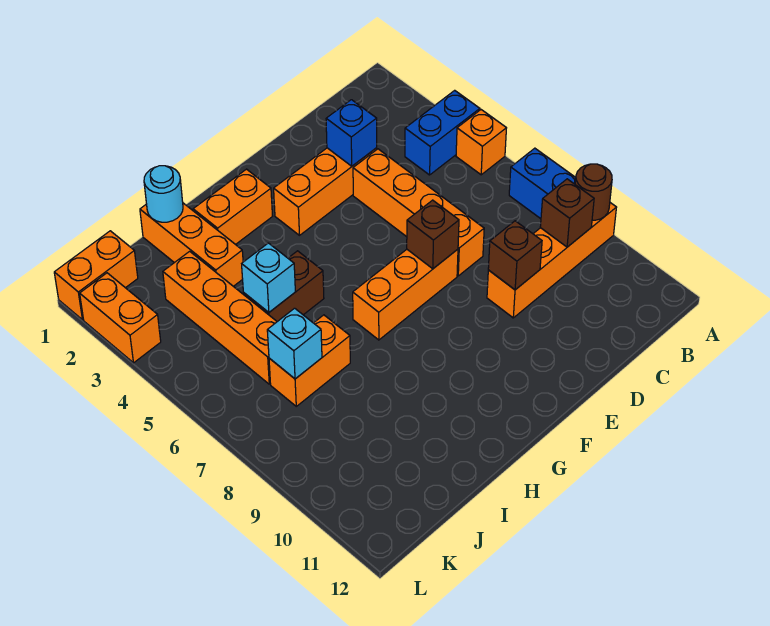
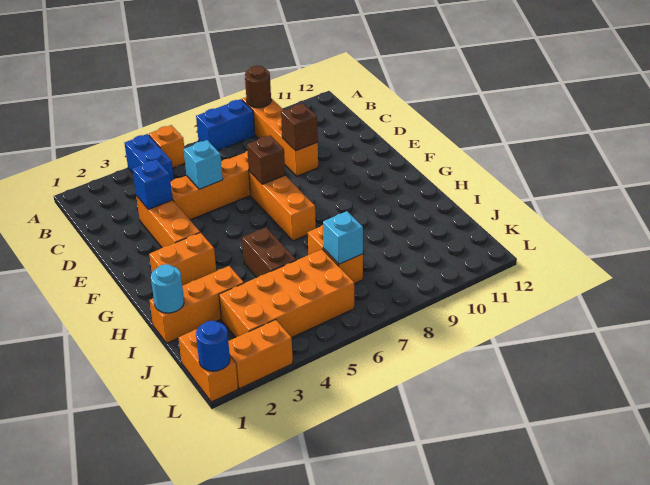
brown 1x1 brick [540,179,594,247] -> none
orange 1x2 brick [193,169,272,245] -> orange 1x2 brick turned to [149,233,216,286]
cyan 1x1 brick [242,243,295,312] -> cyan 1x1 brick moved to [184,140,223,189]
orange 1x4 brick [163,251,277,384] -> orange 2x4 brick [219,249,354,337]
none -> blue 1x1 round brick [196,321,230,371]

